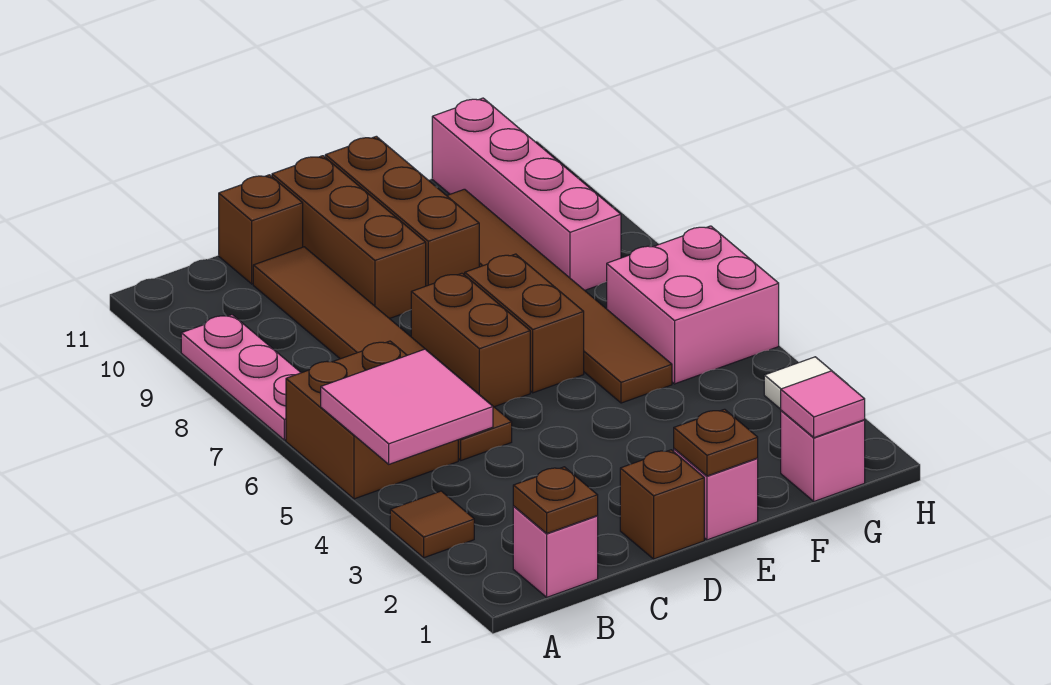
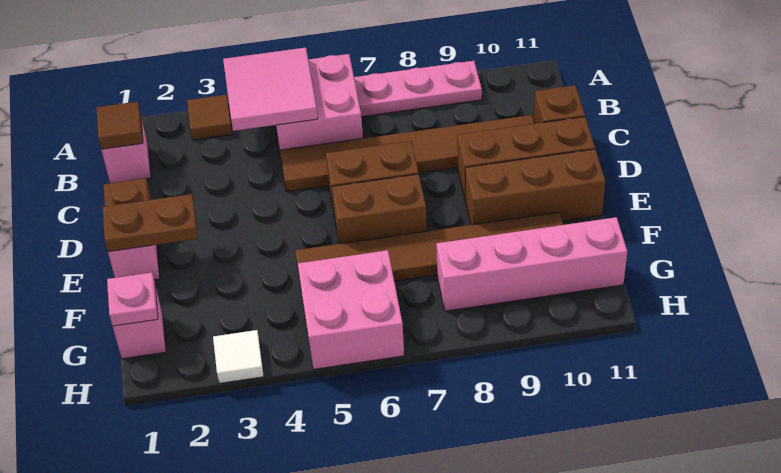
brown 2x2 brick [286,341,458,499] -> pink 2x2 brick [276,54,363,150]
brown 1x1 plate [513,467,598,533] -> brown 1x1 tile [96,102,143,149]
brown 1x1 plate [674,409,758,476] -> brown 1x2 plate [103,194,198,252]
pink 1x1 tile [781,371,865,438] -> pink 1x1 plate [107,273,158,326]

